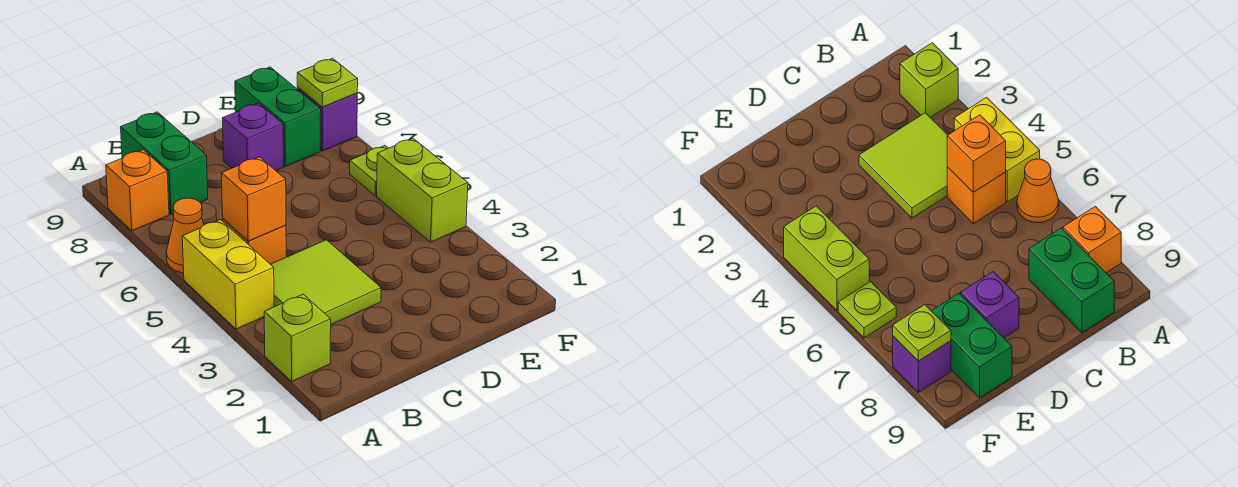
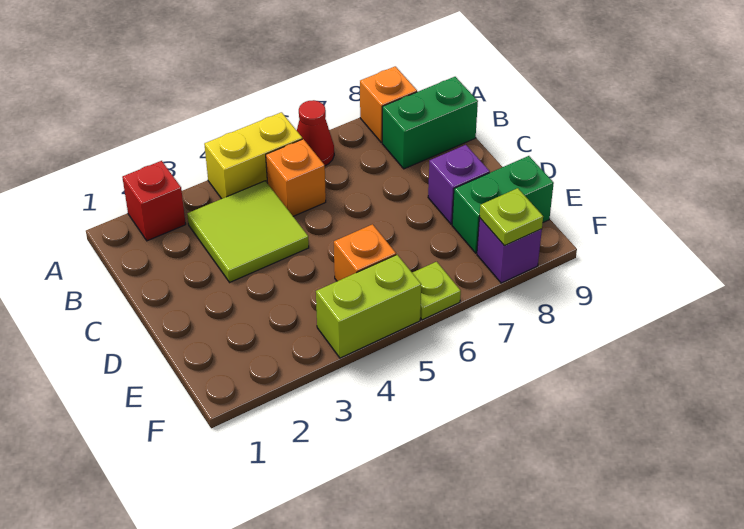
lime 1x1 brick [264,294,331,381] -> red 1x1 brick [122,161,186,241]
orange 1x1 cone [167,198,204,273] -> red 1x1 cone [297,100,334,166]
orange 1x1 brick [221,157,286,241] -> orange 1x1 brick moved to [334,224,396,281]

